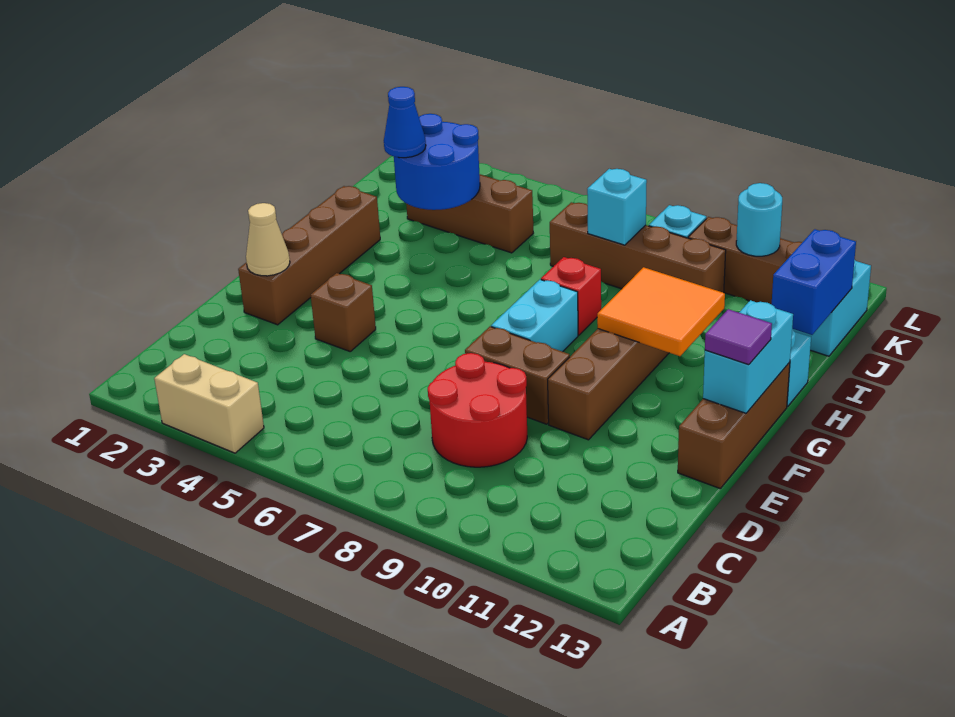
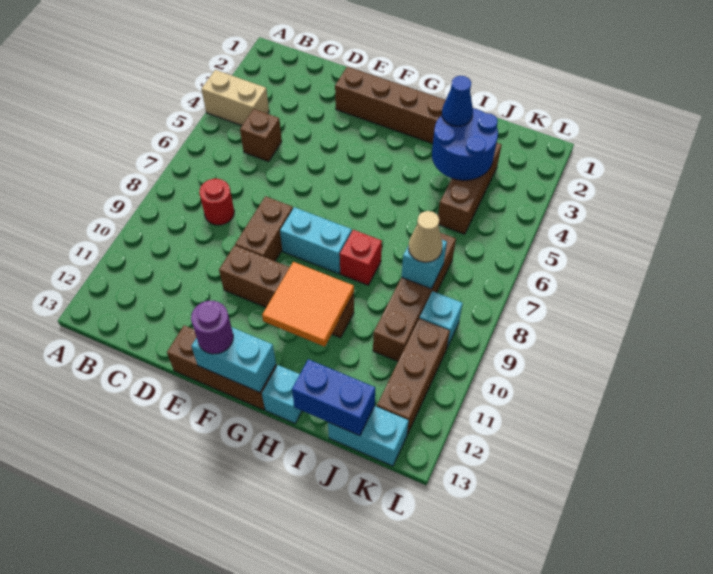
tan 1x2 brick [154,354,264,453] -> tan 1x2 brick turned to [201,70,269,126]
red 2x2 round brick [428,353,527,467] -> red 1x1 round brick [199,179,234,225]
tan 1x1 cone [246,203,290,276] -> tan 1x1 cone moved to [409,211,443,262]
brown 1x1 brick [311,273,376,351] -> brown 1x1 brick moved to [240,109,282,161]
purple 1x1 tile [705,309,772,365] -> purple 1x1 round brick [191,301,233,354]
cyan 1x1 round brick [736,183,782,256] -> none

